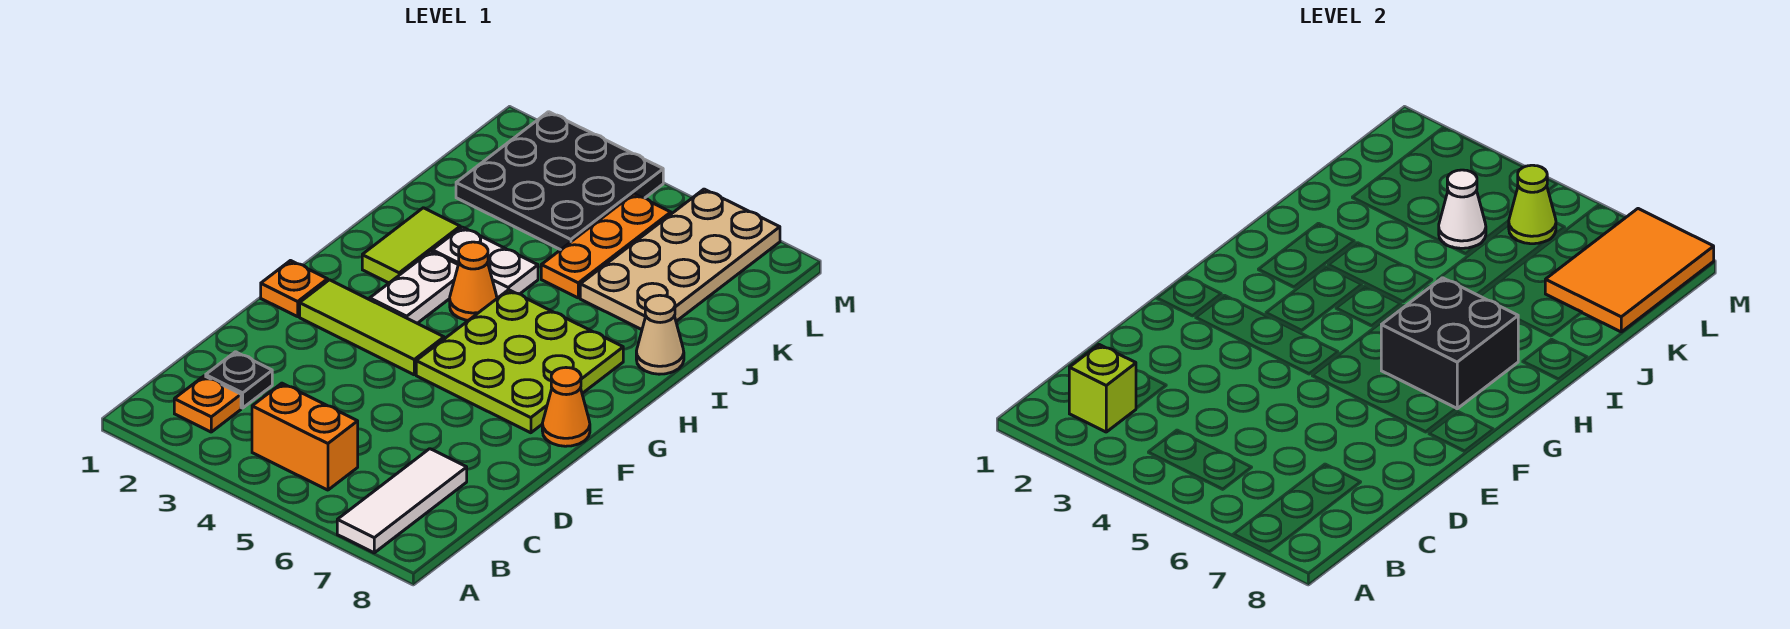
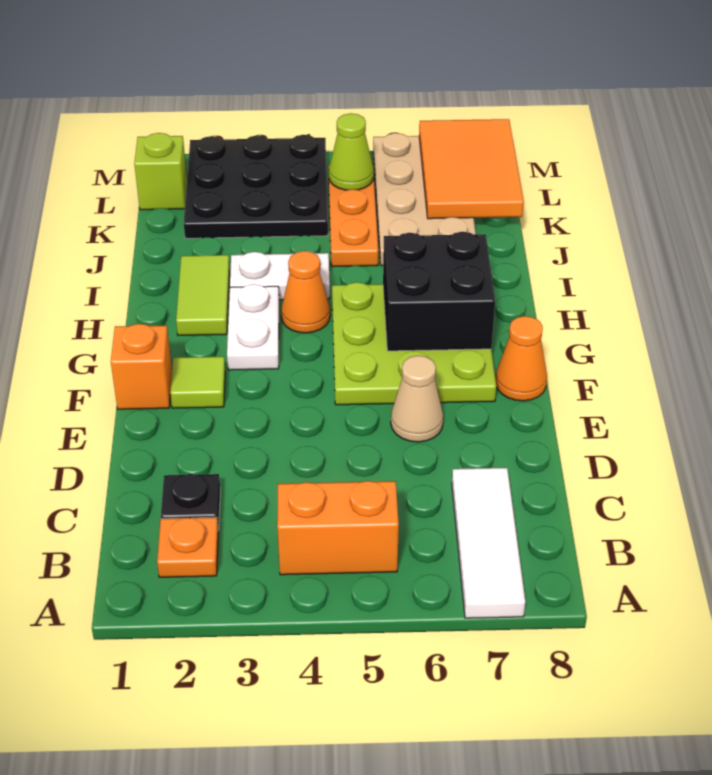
lime 1x1 brick [1069,345,1136,432] -> lime 1x1 brick moved to [134,133,187,210]
orange 1x1 plate [261,261,328,317] -> orange 1x1 brick [111,324,172,409]
lime 1x3 tile [300,280,444,375] -> lime 1x1 tile [170,357,225,408]
tan 1x1 cone [636,295,684,374] -> tan 1x1 cone moved to [391,356,443,442]
white 1x1 cone [1439,170,1486,248] -> none

